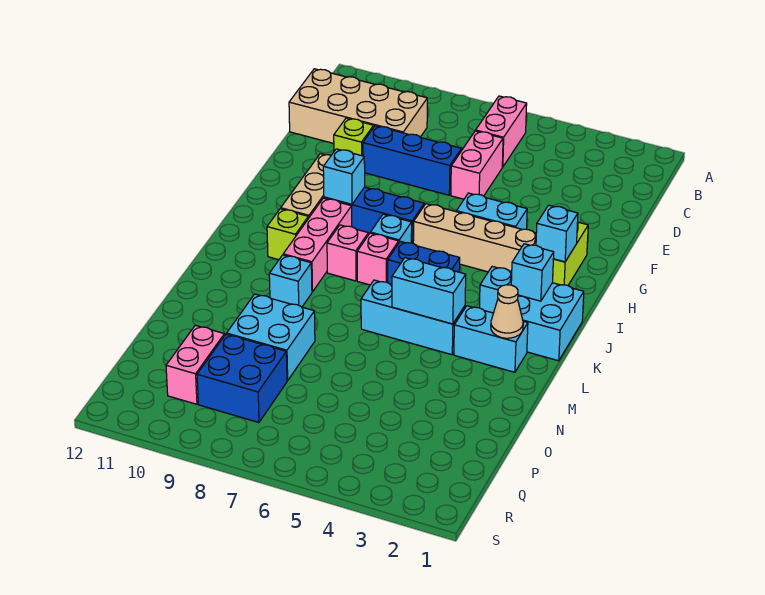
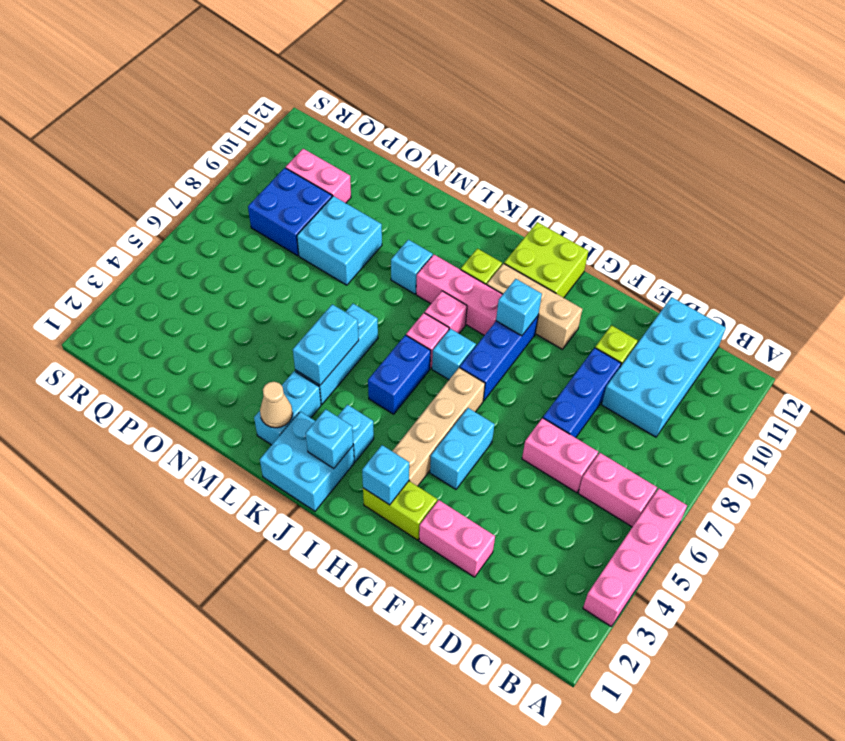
none -> pink 1x4 brick [583,489,687,627]
tan 2x4 brick [289,69,427,143] -> cyan 2x4 brick [602,297,726,437]
none -> pink 1x2 brick [419,500,495,577]
none -> lime 2x2 brick [504,222,588,298]

